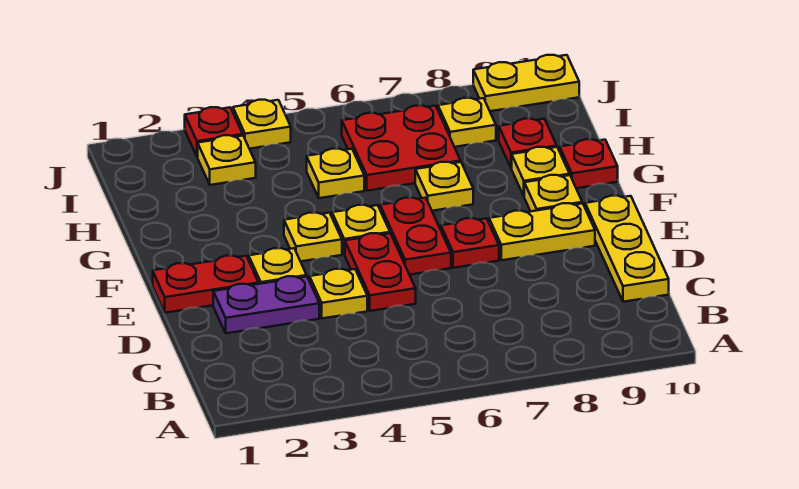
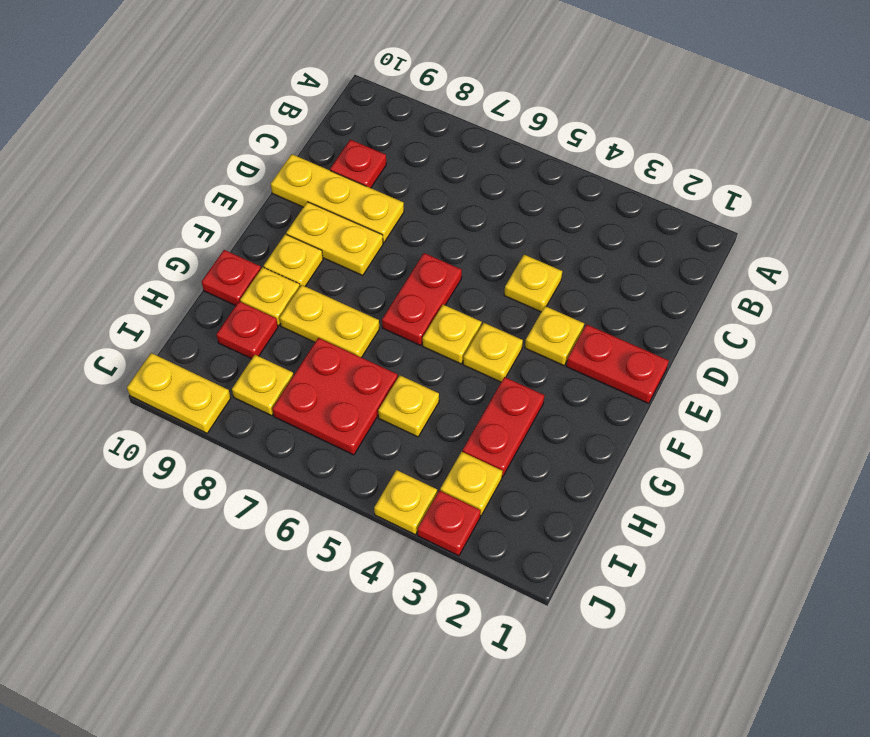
yellow 1x3 plate [585,196,669,302] -> yellow 1x3 plate turned to [271,154,404,243]
purple 1x2 plate [213,276,319,333] -> none
red 1x2 plate [345,233,416,311] -> red 1x2 plate moved to [463,377,544,477]
red 1x1 plate [441,218,499,268] -> red 1x1 plate moved to [330,140,386,188]
yellow 1x1 plate [415,162,473,211] -> yellow 1x2 plate [280,285,380,358]

